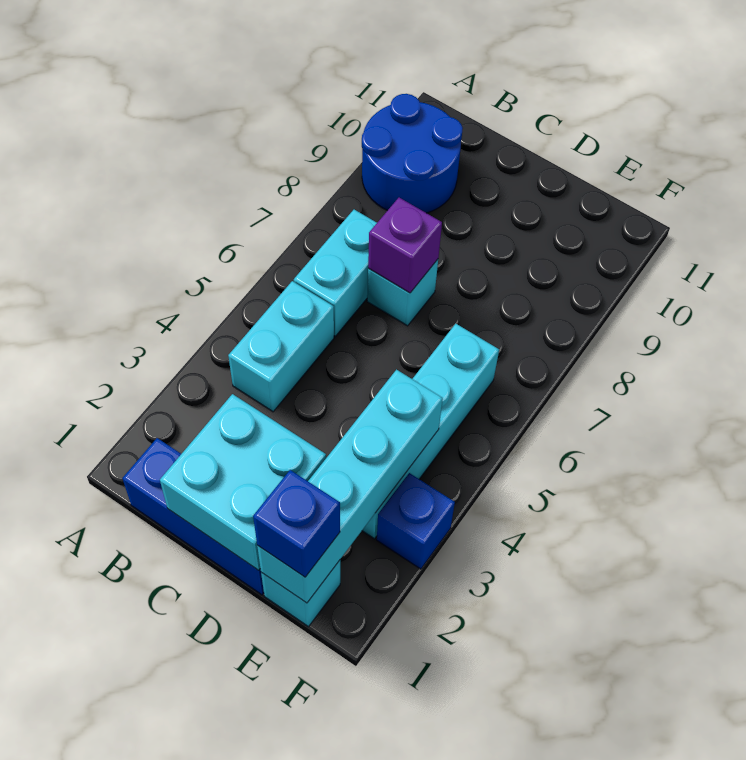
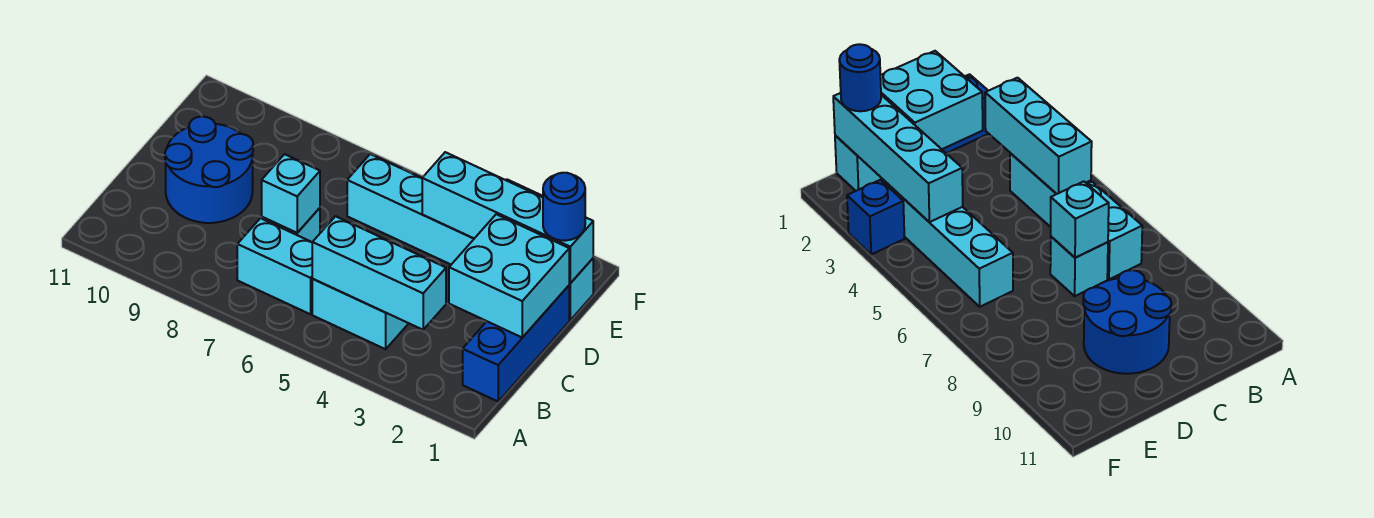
blue 2x2 round brick [362,94,463,213] -> blue 2x2 round brick moved to [165,117,253,223]
none -> cyan 1x3 brick [312,216,446,330]
purple 1x1 brick [368,198,442,293] -> cyan 1x1 brick [262,154,320,233]
blue 1x1 brick [253,470,340,577] -> blue 1x1 round brick [543,173,585,241]

